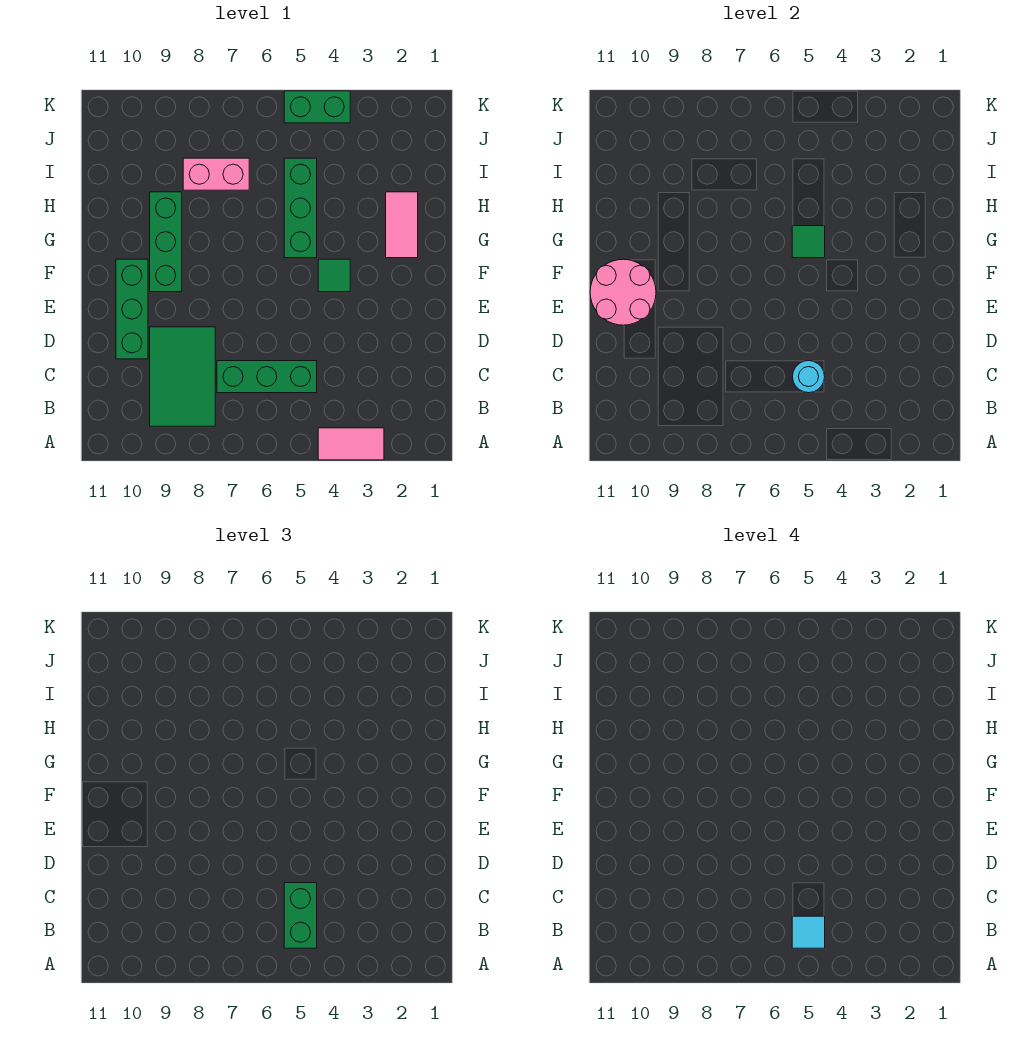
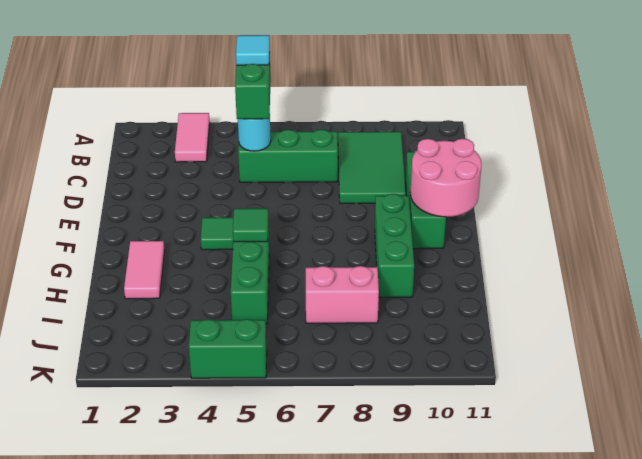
pink 1x2 tile [318,428,384,460] -> pink 1x2 tile turned to [175,113,210,162]

